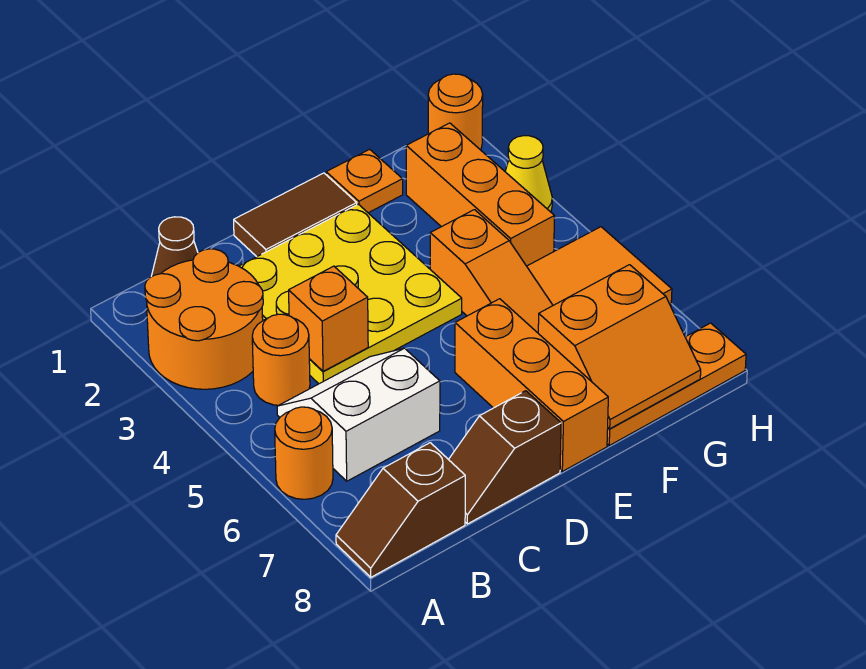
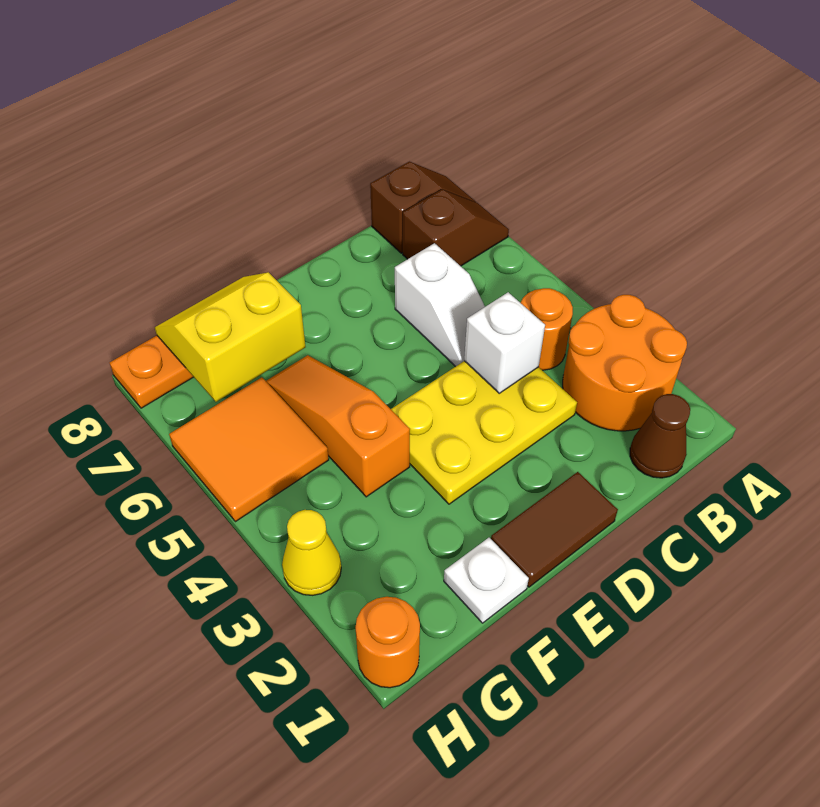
orange 1x1 round brick [275,407,333,499] -> none
white 2x2 slope [277,348,440,481] -> white 1x2 slope [395,243,485,367]
yellow 3x3 plate [239,204,462,384] -> yellow 2x3 plate [391,361,577,504]
orange 1x1 brick [289,266,368,371] -> white 1x1 brick [464,292,545,393]
brown 1x2 slope [449,391,561,524] -> brown 1x2 slope moved to [403,190,509,266]
orange 1x3 brick [455,299,608,471] -> none
orange 1x1 plate [326,149,403,213] -> white 1x1 plate [444,538,529,623]
orange 2x2 slope [538,265,701,429] -> yellow 2x2 slope [155,272,305,402]
orange 1x3 brick [406,123,554,266] -> none

